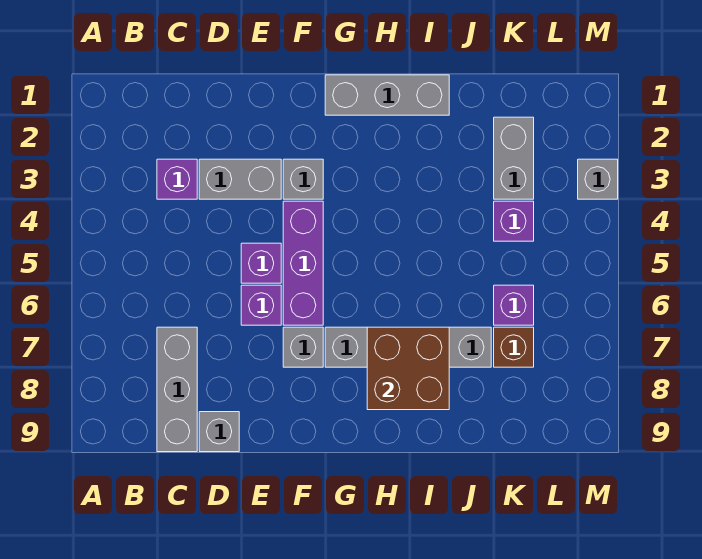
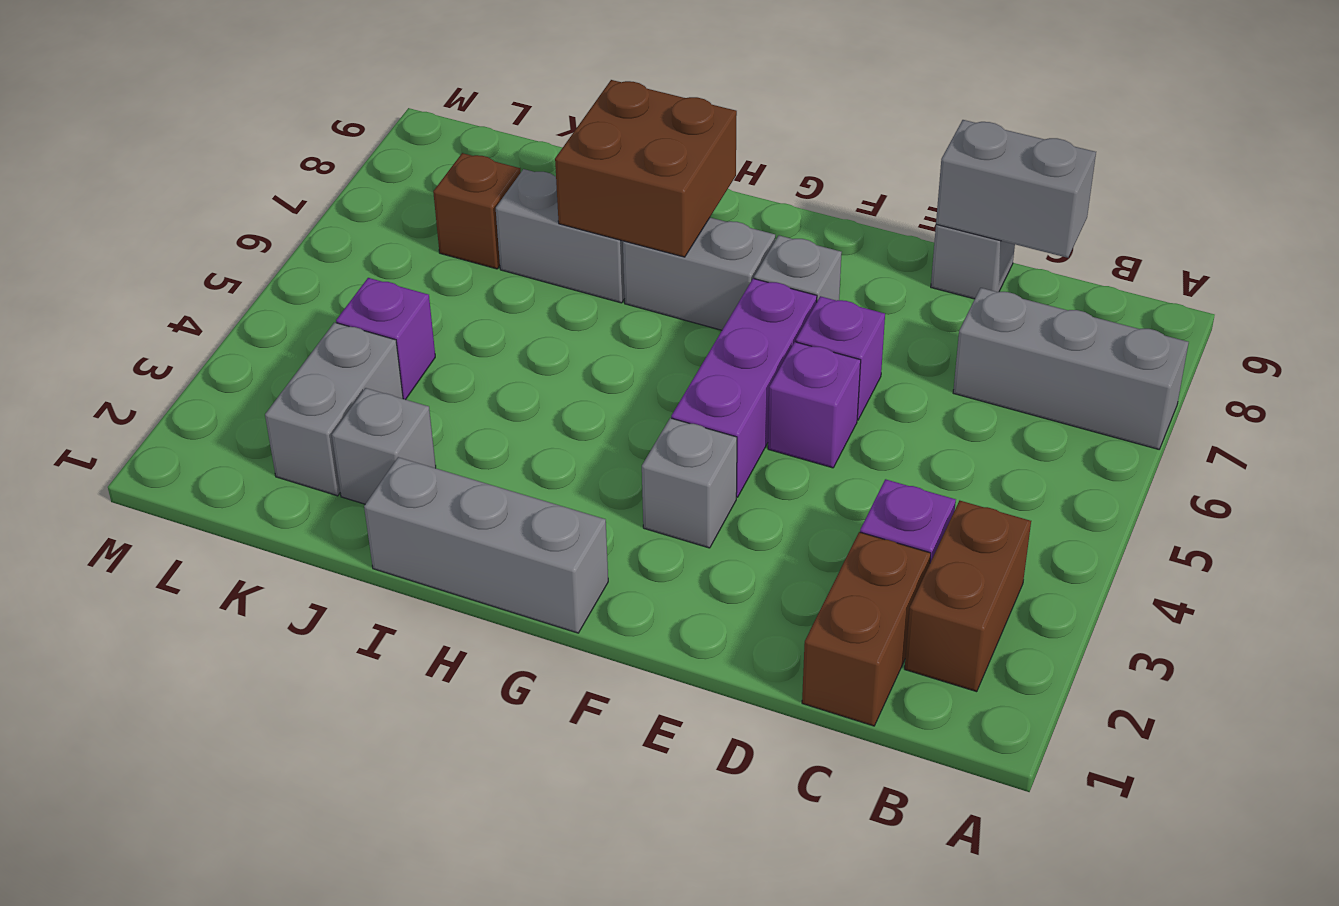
none -> brown 1x2 brick [905,501,1031,692]
none -> brown 1x2 brick [802,532,931,726]
grey 1x3 brick [157,327,197,452] -> grey 1x3 brick turned to [953,288,1189,449]
grey 1x2 brick [199,159,281,199] -> grey 1x2 brick moved to [936,120,1096,258]
purple 1x1 brick [494,285,534,325] -> none
grey 1x1 brick [578,159,618,199] -> grey 1x1 brick moved to [332,388,436,504]

